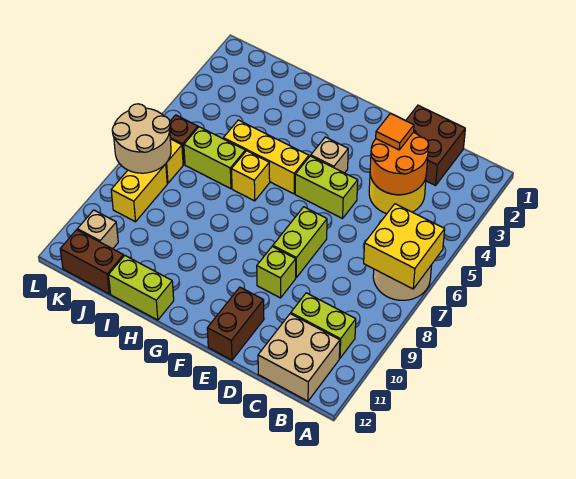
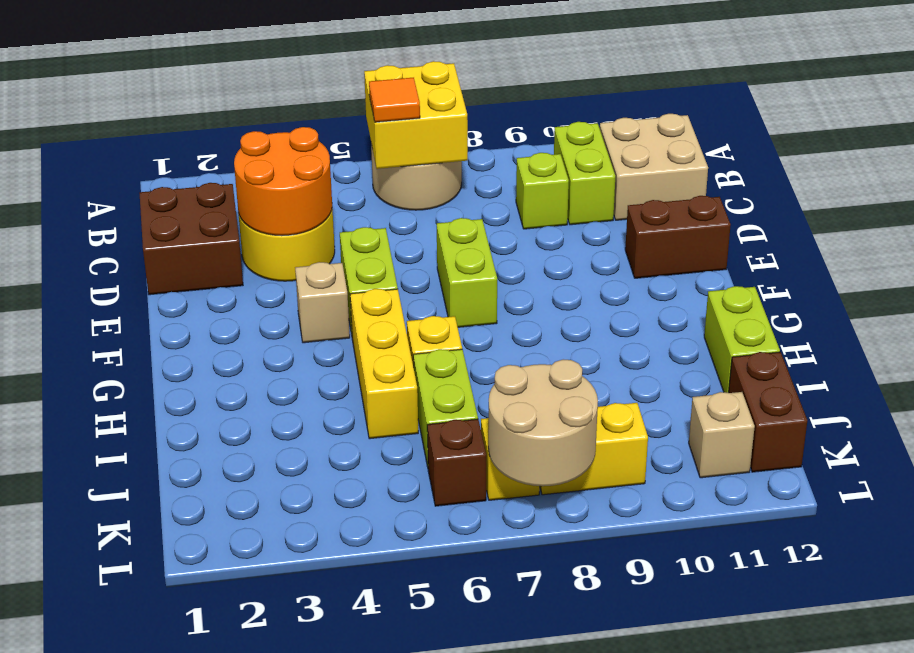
orange 1x1 tile [376,113,414,150] -> orange 1x1 tile moved to [369,78,420,122]
lime 1x2 brick [273,207,327,277] -> lime 1x2 brick turned to [437,218,497,327]
lime 1x1 brick [257,247,296,298] -> lime 1x1 brick moved to [516,153,569,229]

